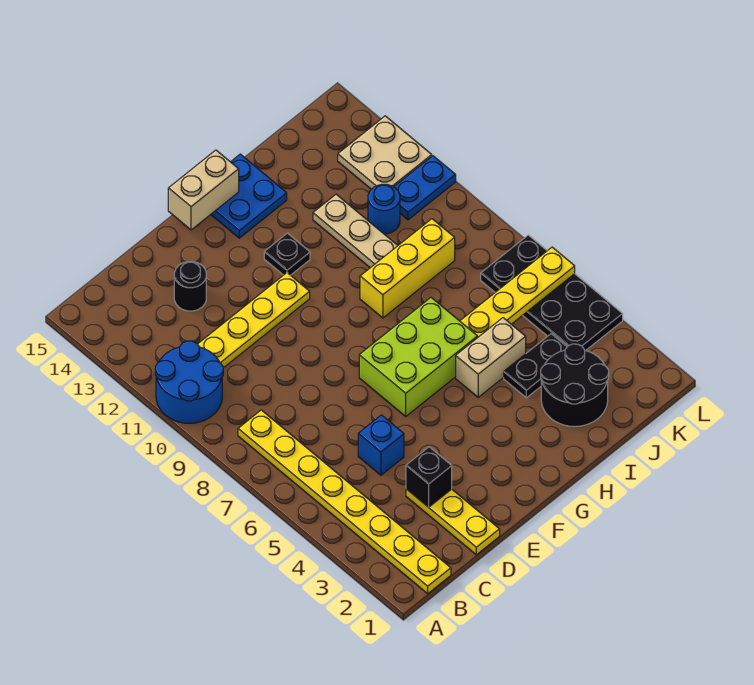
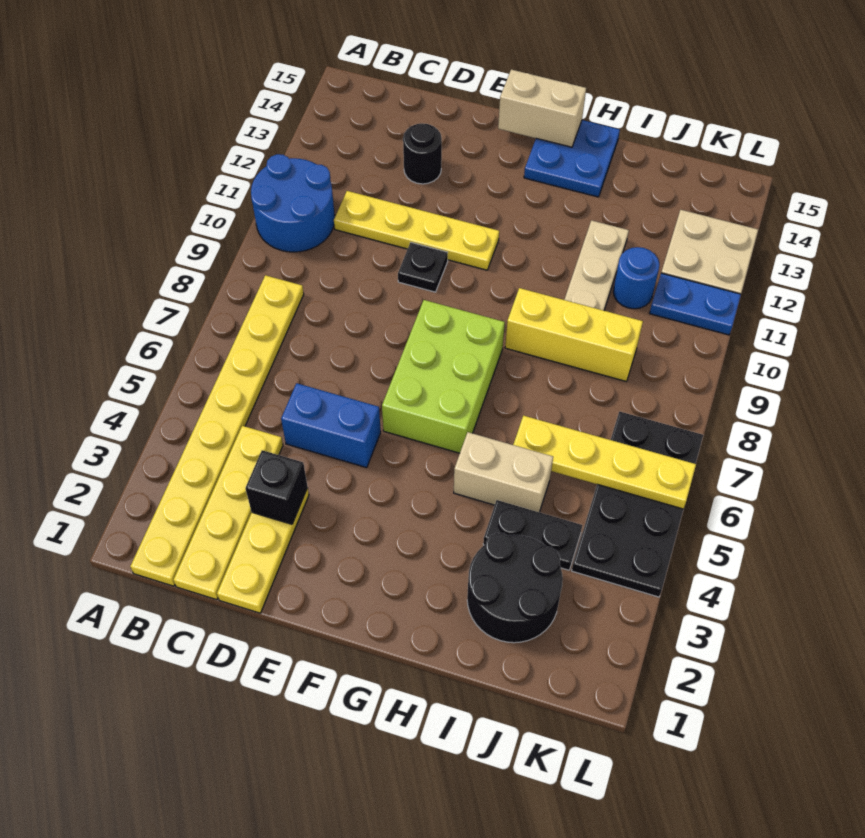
none -> yellow 1x4 plate [173,426,283,600]
blue 1x1 brick [358,415,404,475] -> blue 1x2 brick [281,383,381,468]
lime 2x3 brick [359,298,478,416] -> lime 2x3 brick turned to [382,300,505,453]
black 1x1 plate [264,233,310,275] -> black 1x1 plate moved to [398,242,448,292]

